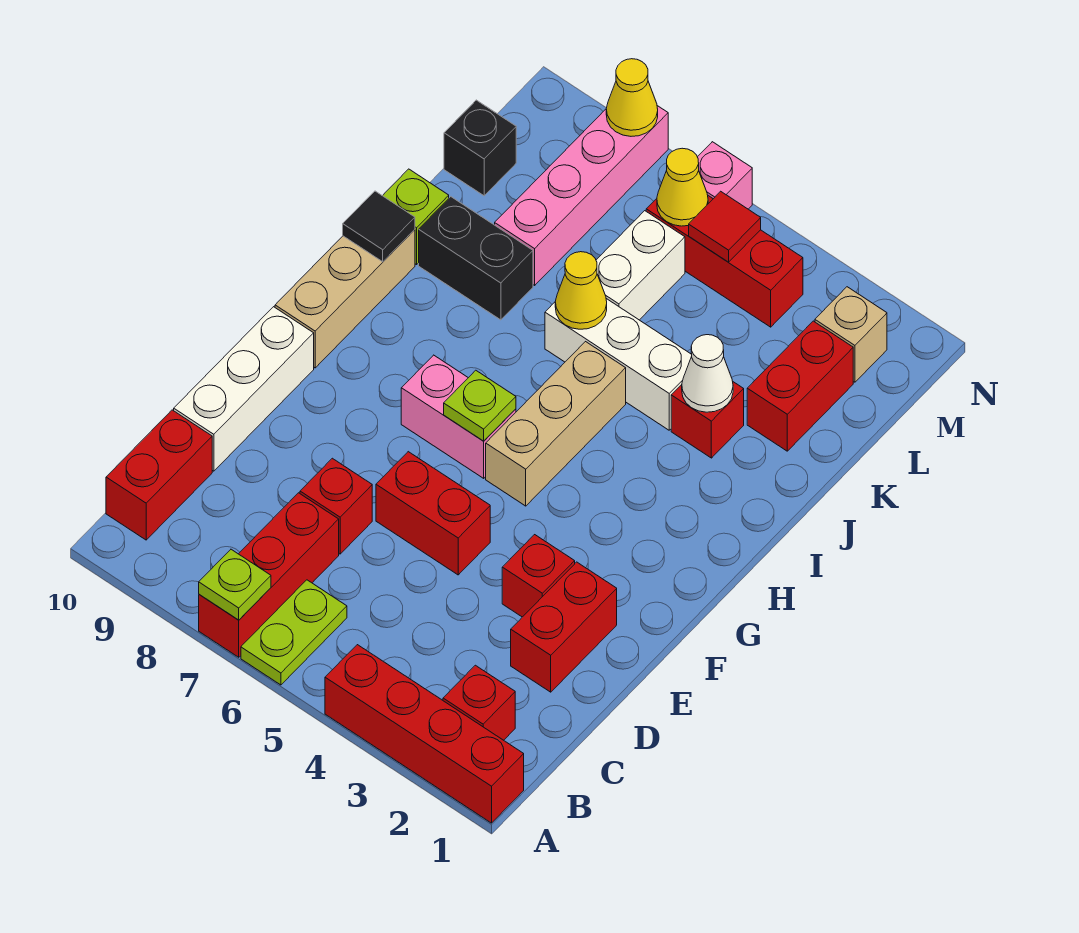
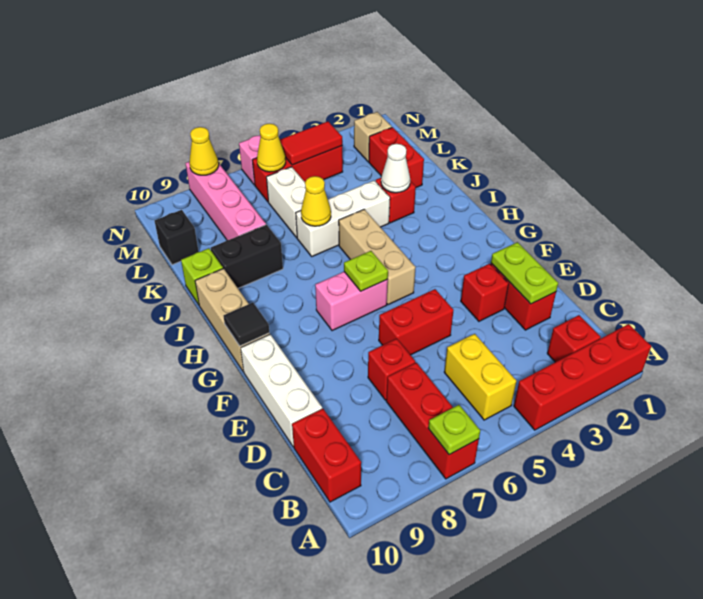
lime 1x2 plate [241,580,347,685] -> lime 1x2 plate moved to [491,242,558,304]
none -> yellow 1x2 brick [444,334,516,420]
black 1x1 tile [343,191,415,262] -> black 1x1 tile moved to [223,303,269,346]
red 1x1 tile [689,191,761,262] -> red 1x2 tile [280,121,342,165]

